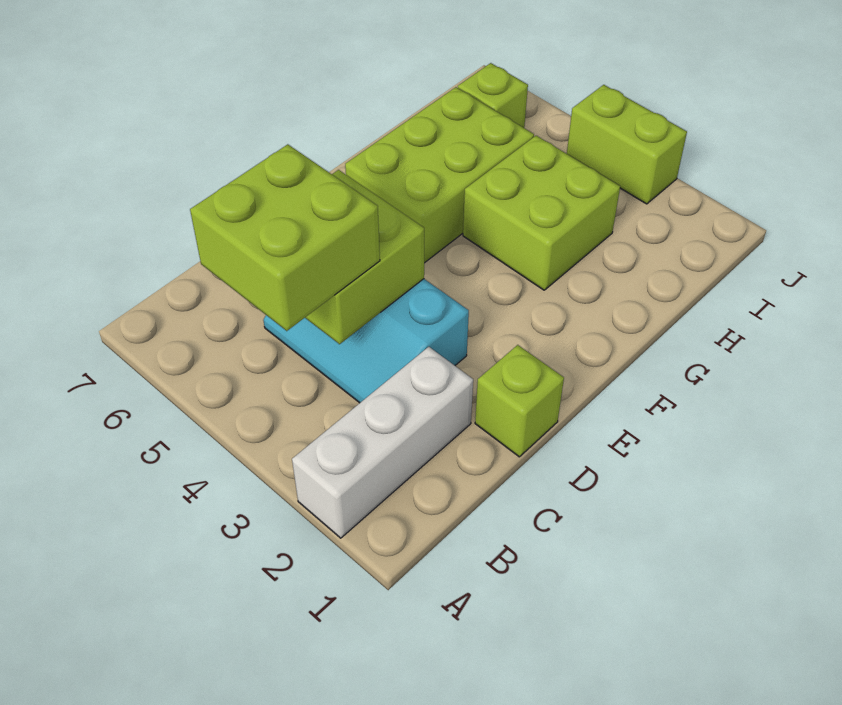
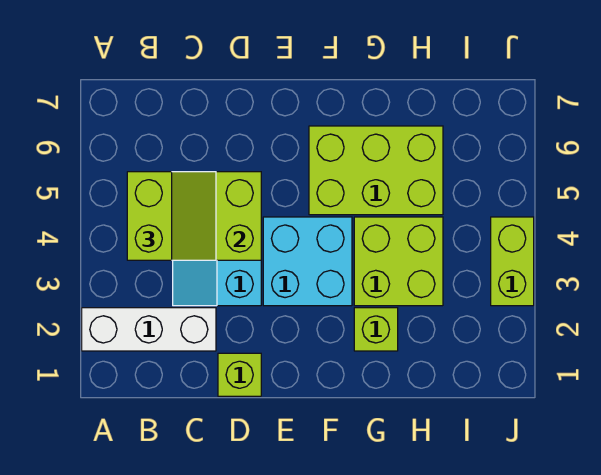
lime 2x2 brick [190,144,380,331] -> lime 2x2 slope [127,172,216,260]
none -> cyan 2x2 brick [263,217,352,306]
lime 1x1 brick [458,63,528,128] -> lime 1x1 brick moved to [354,308,398,351]

